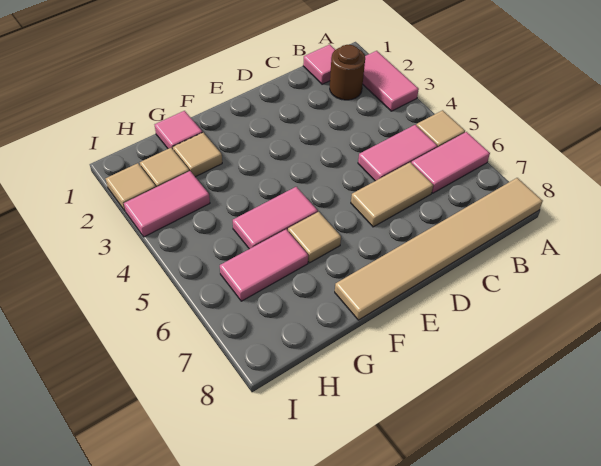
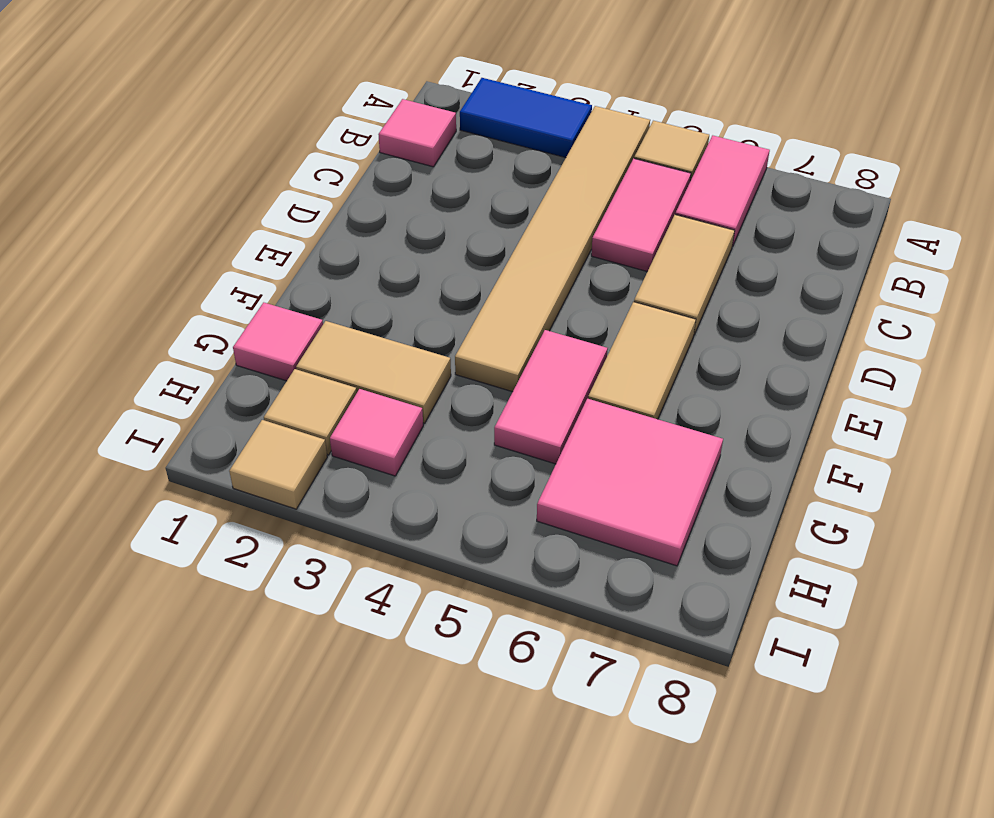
pink 1x2 tile [363,51,419,111] -> blue 1x2 tile [460,78,592,158]
tan 1x6 tile [335,178,543,320] -> tan 1x6 tile moved to [455,106,650,392]
brown 1x1 round brick [330,45,365,100] -> none
tan 1x1 tile [288,212,341,263] -> tan 1x2 tile [588,302,696,419]
tan 1x1 tile [173,132,222,177] -> tan 1x2 tile [296,321,451,423]
pink 1x2 tile [220,229,308,301] -> pink 2x2 tile [537,399,723,566]
pink 1x2 tile [124,171,210,237] -> pink 1x1 tile [330,389,423,476]

